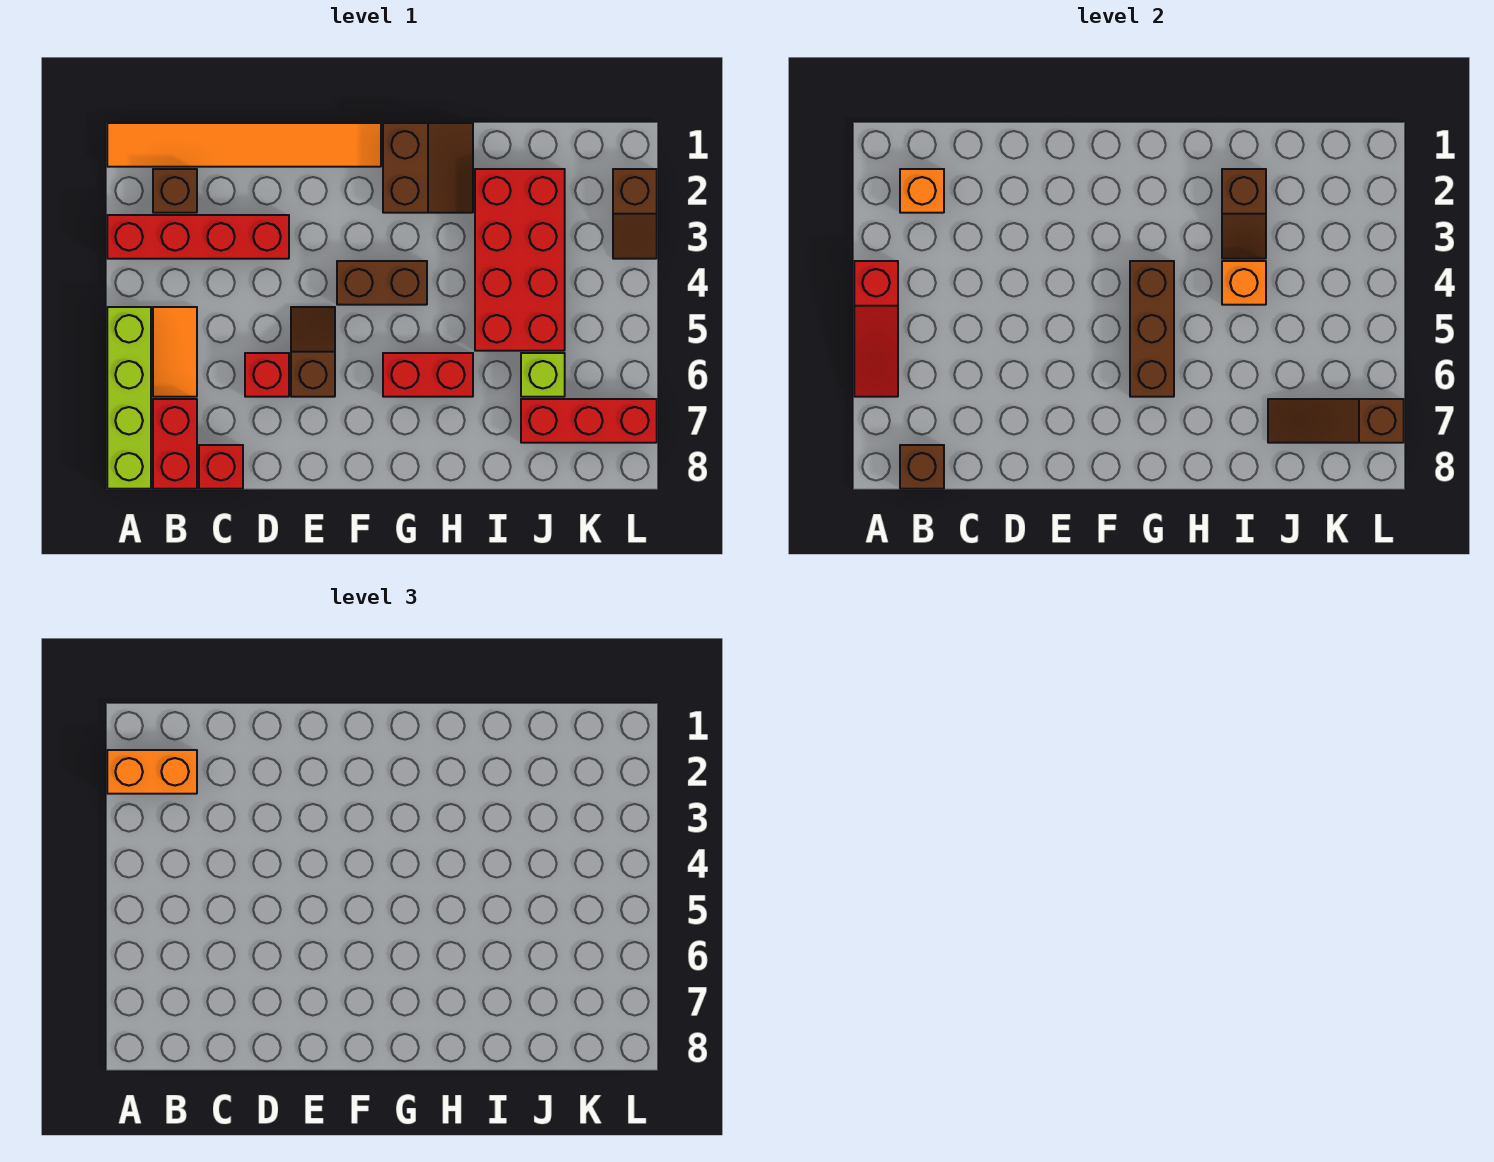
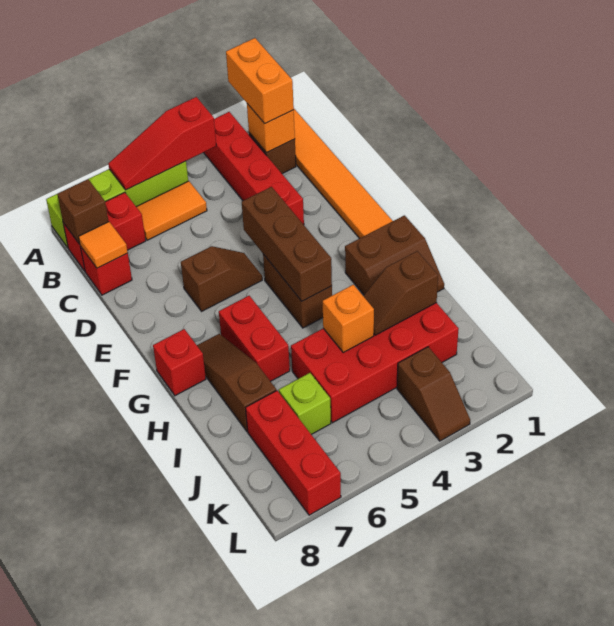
none -> orange 1x1 tile [79,222,128,268]
red 1x1 brick [245,353,289,397] -> red 1x1 brick moved to [153,329,206,396]
brown 1x3 brick [1130,261,1174,397] -> brown 1x3 brick turned to [242,187,332,301]
brown 1x3 slope [1268,399,1404,443] -> brown 1x3 slope moved to [197,334,276,431]
brown 1x2 slope [613,169,657,259] -> brown 1x2 slope turned to [397,347,470,441]

